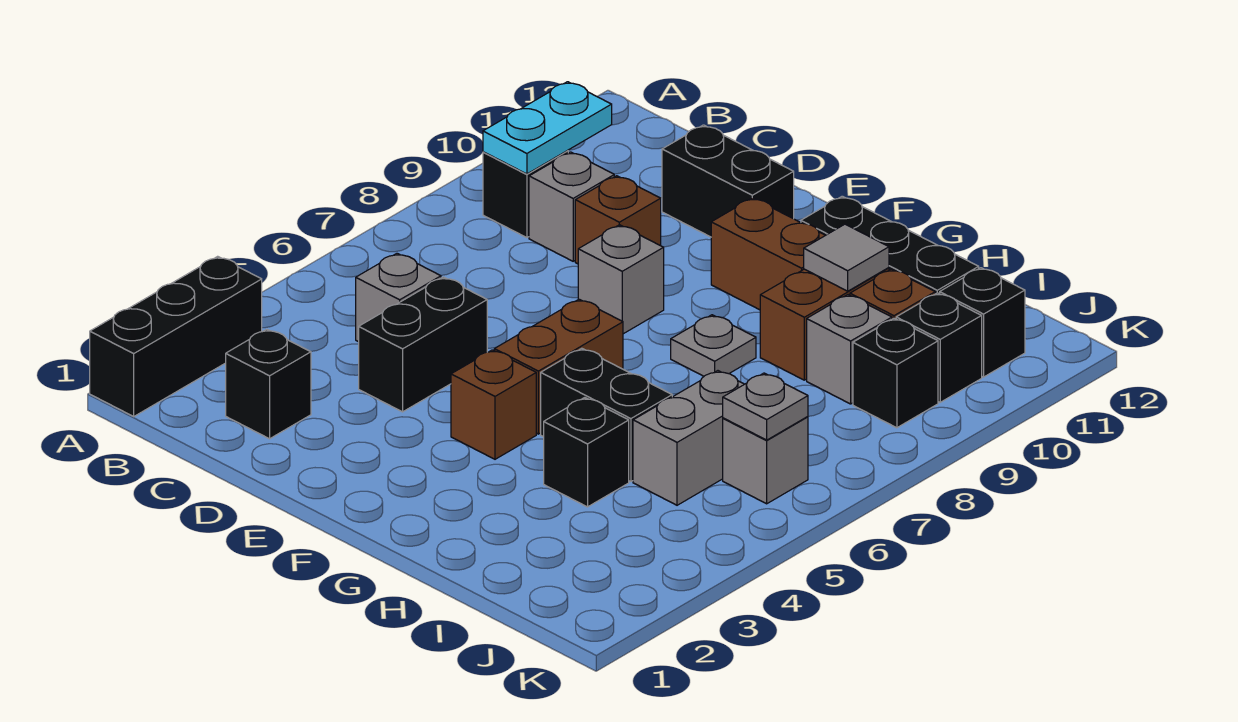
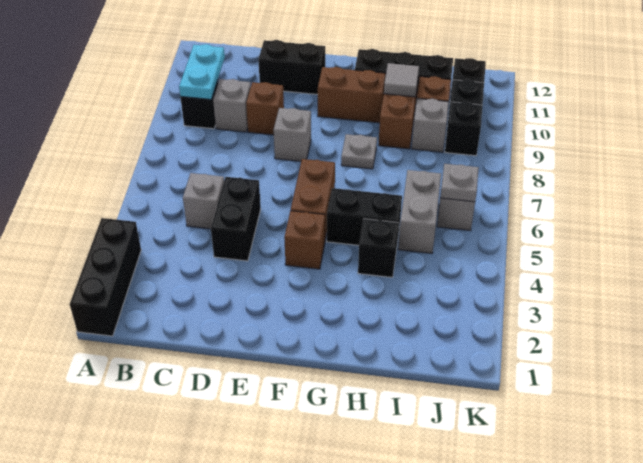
black 1x1 brick [226,329,311,439] -> none

